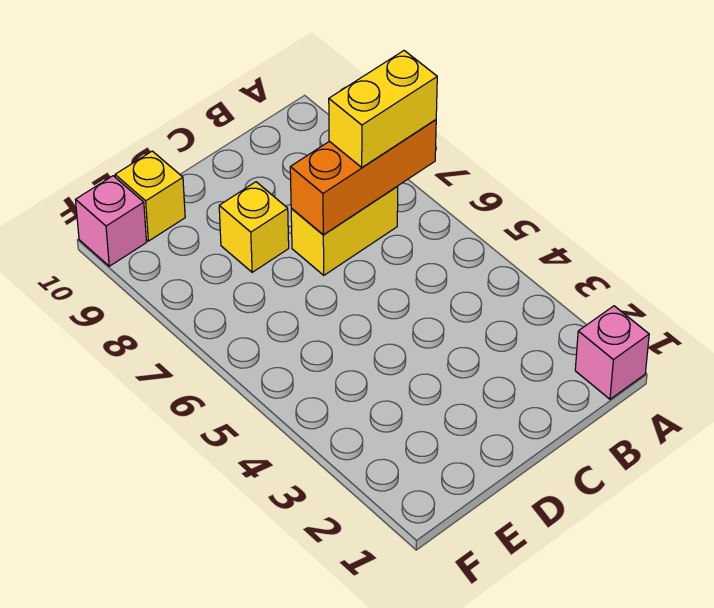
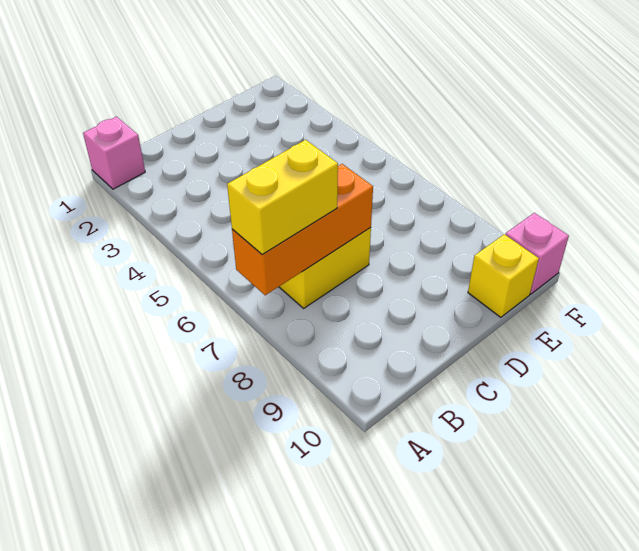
yellow 1x1 brick [219,182,289,272] -> none

